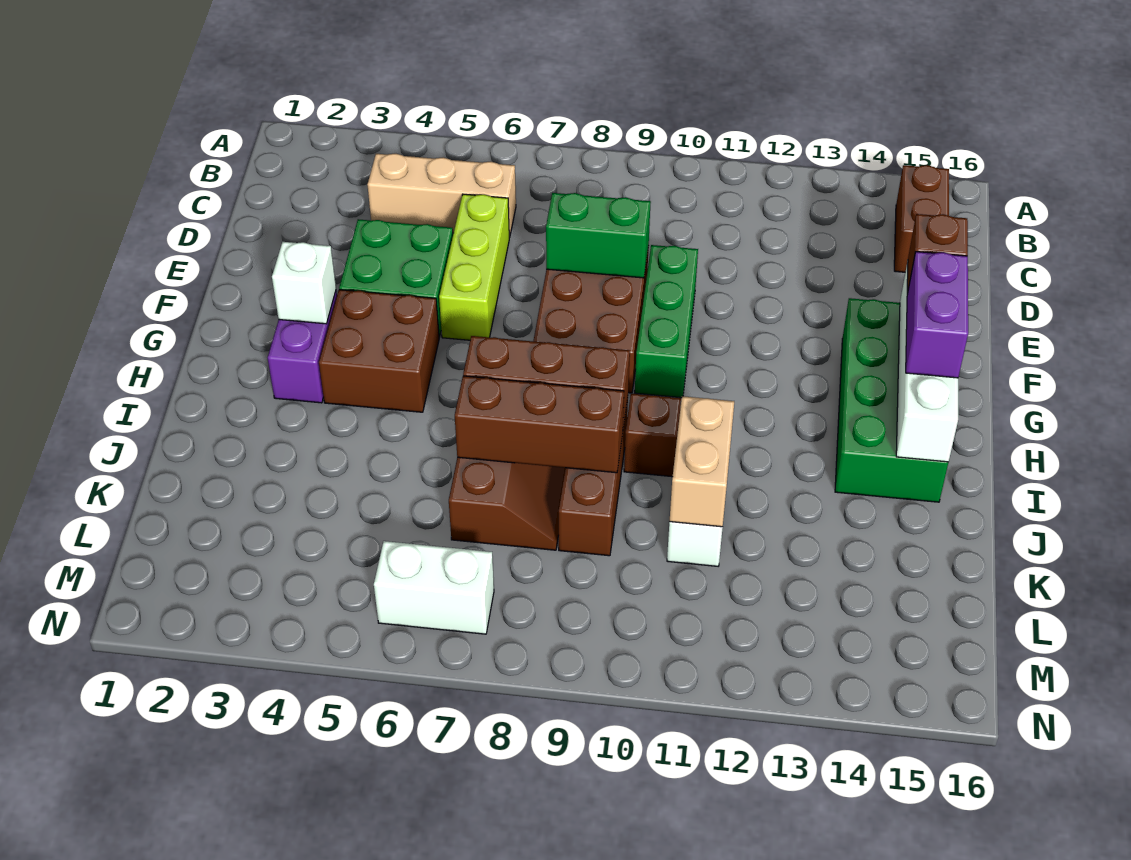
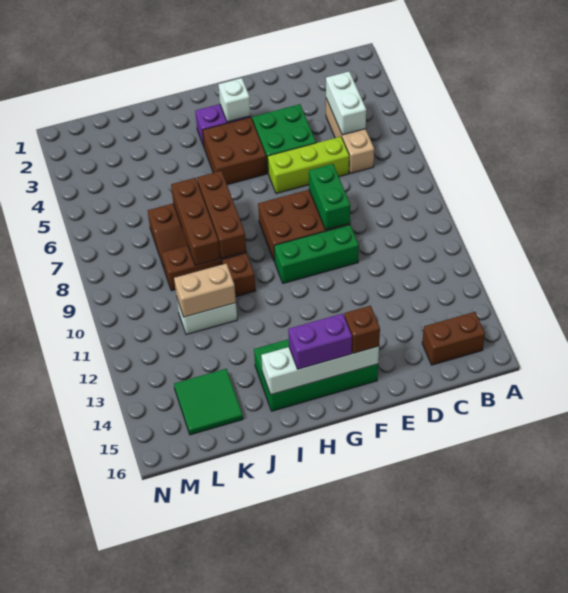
none -> green 2x2 tile [174,369,243,435]
white 1x2 brick [374,541,494,634] -> white 1x2 brick moved to [326,71,366,135]

